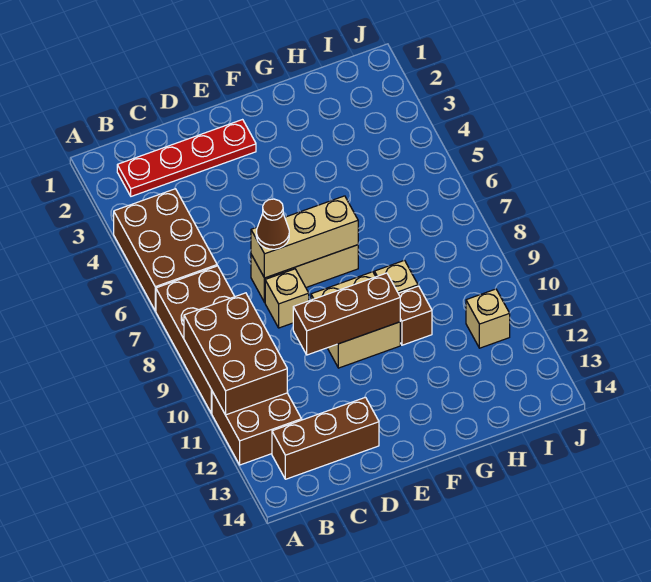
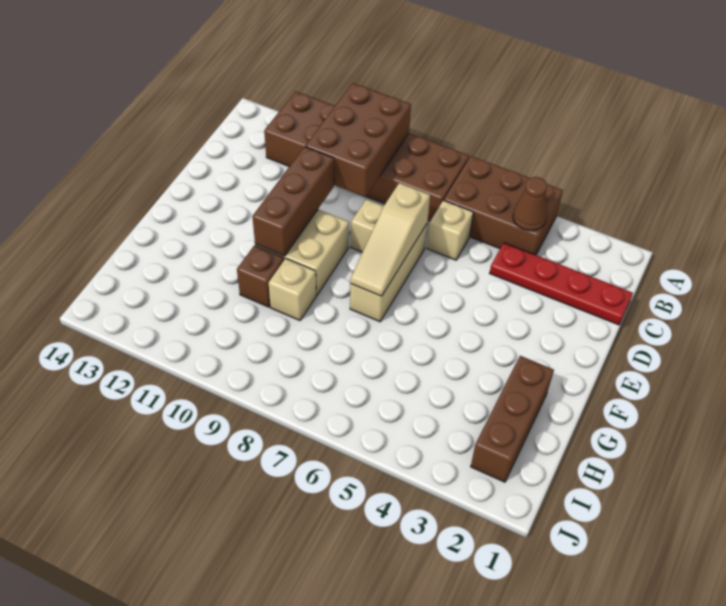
brown 2x3 brick [184,293,287,415] -> brown 2x3 brick turned to [305,83,411,197]
red 1x4 plate [117,120,256,196] -> red 1x4 plate turned to [490,243,633,325]
brown 1x3 brick [272,397,379,479] -> brown 1x3 brick moved to [471,356,554,482]
tan 1x3 brick [251,196,358,278] -> tan 1x3 slope [350,183,430,296]
brown 1x1 cone [256,199,289,249] -> brown 1x1 cone moved to [513,177,547,231]
tan 1x1 brick [466,289,510,348] -> tan 1x1 brick moved to [427,200,473,260]

